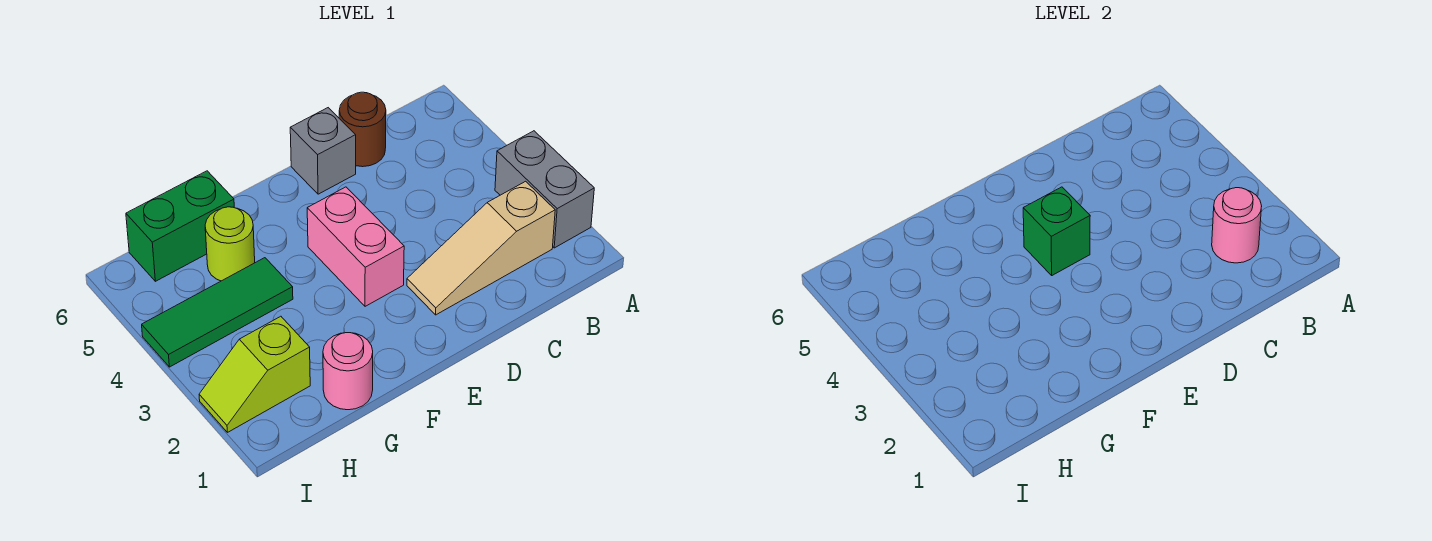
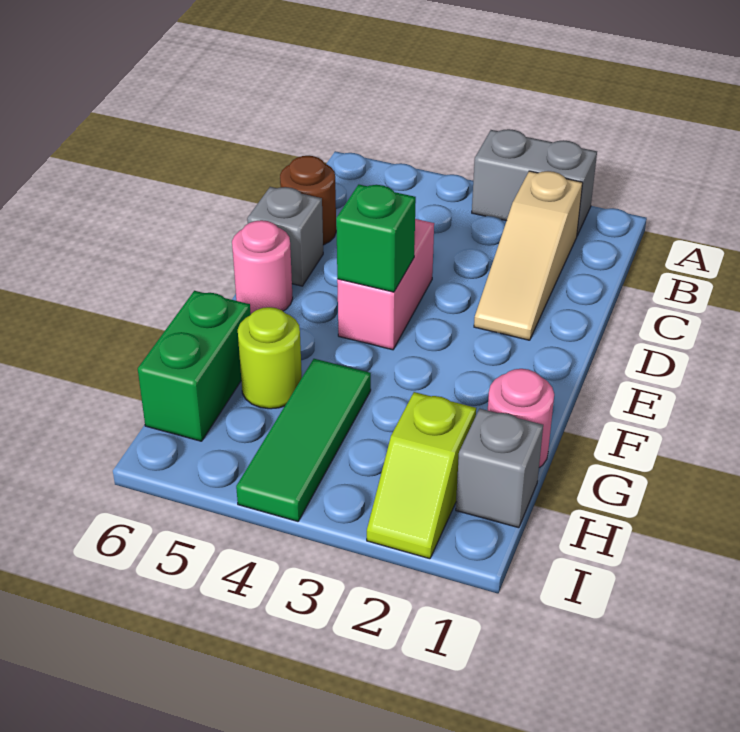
pink 1x1 round brick [1212,188,1262,263] -> pink 1x1 round brick moved to [232,220,293,314]
pink 1x2 brick [307,187,404,306] -> pink 1x2 brick turned to [337,219,434,350]
none -> grey 1x1 brick [456,409,543,528]

